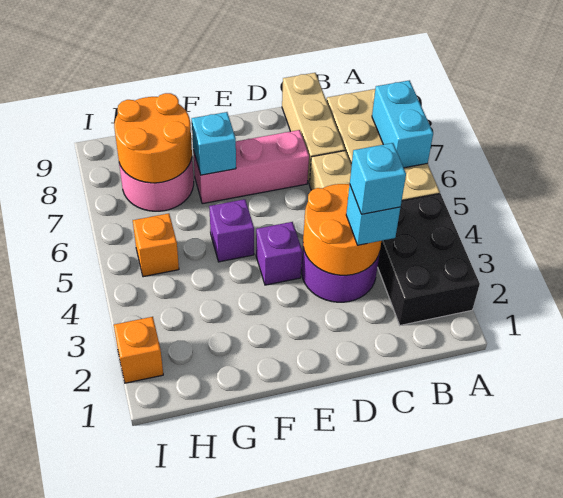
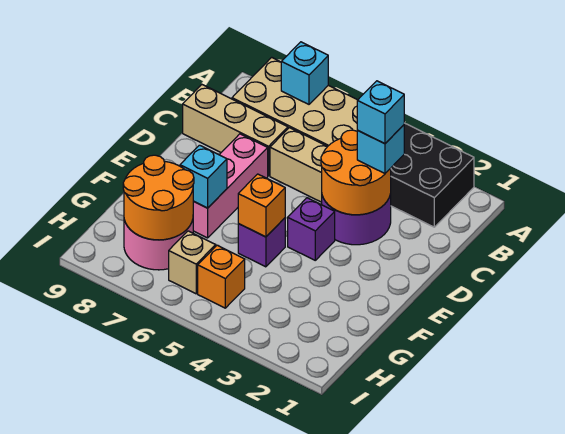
cyan 1x2 brick [372,80,433,168] -> cyan 1x1 brick [281,42,328,104]
none -> tan 1x1 brick [169,231,216,294]
orange 1x1 brick [114,317,163,383] -> orange 1x1 brick moved to [238,174,285,237]

